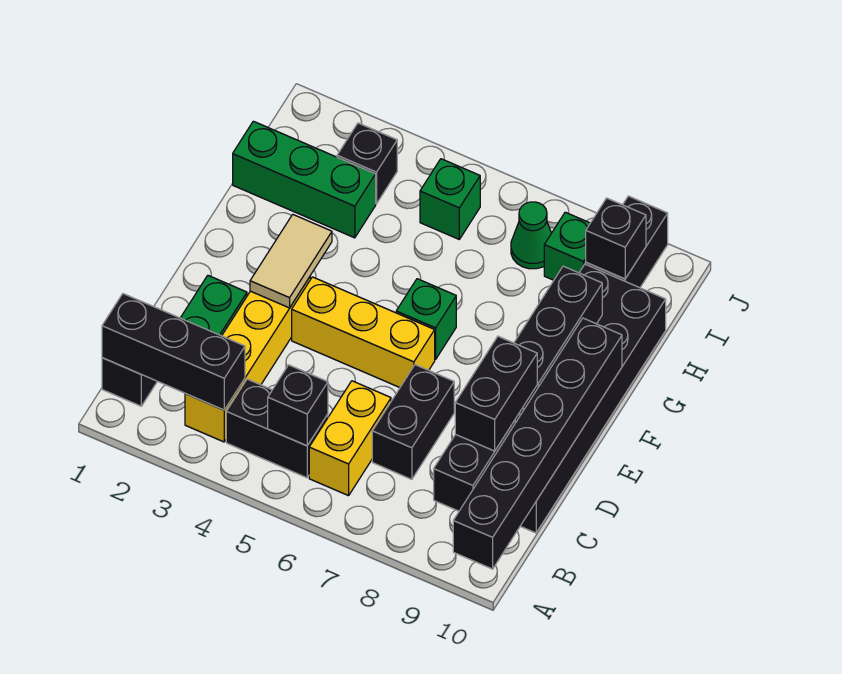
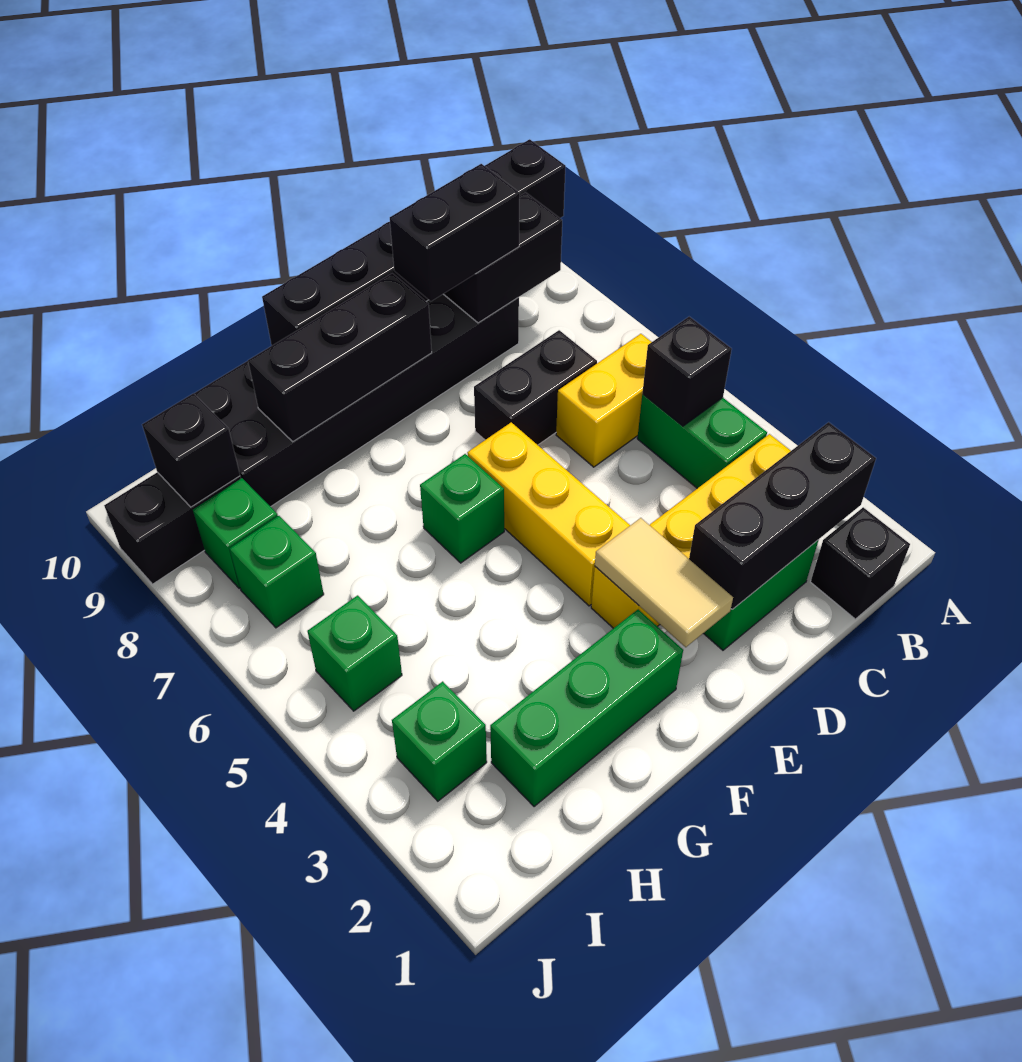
black 1x3 brick [102,294,245,410] -> black 1x3 brick turned to [689,422,876,609]
black 1x2 brick [226,379,328,478] -> green 1x2 brick [637,394,767,488]
tan 1x2 tile [250,215,332,308] -> tan 1x2 tile turned to [595,518,733,647]
green 1x3 brick [233,121,376,238] -> green 1x3 brick turned to [490,609,683,807]
black 1x1 brick [337,123,397,204] -> green 1x1 brick [392,681,487,801]
green 1x1 cone [511,202,551,269] -> green 1x1 brick [230,516,324,628]

